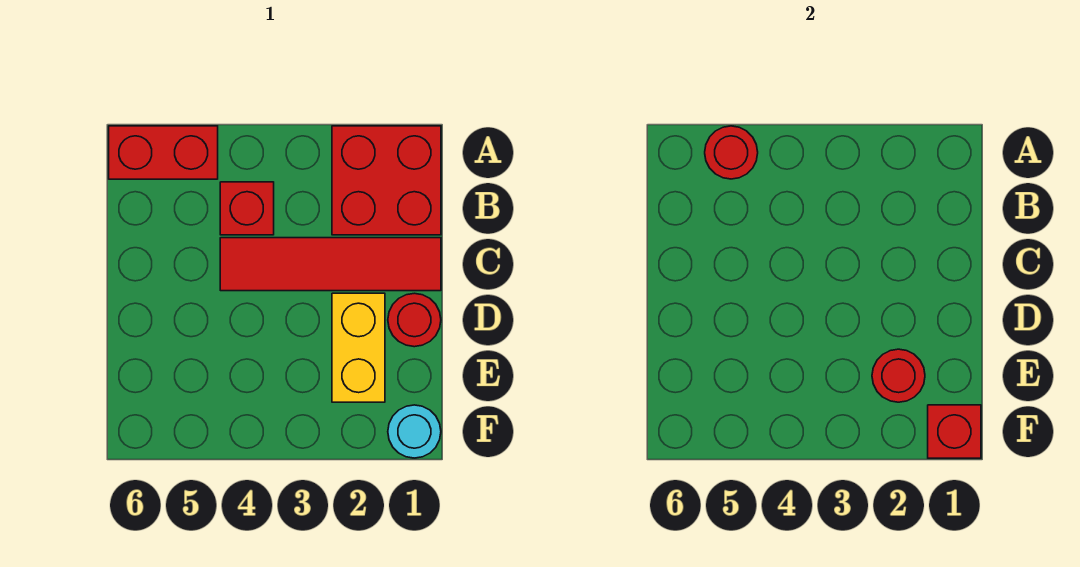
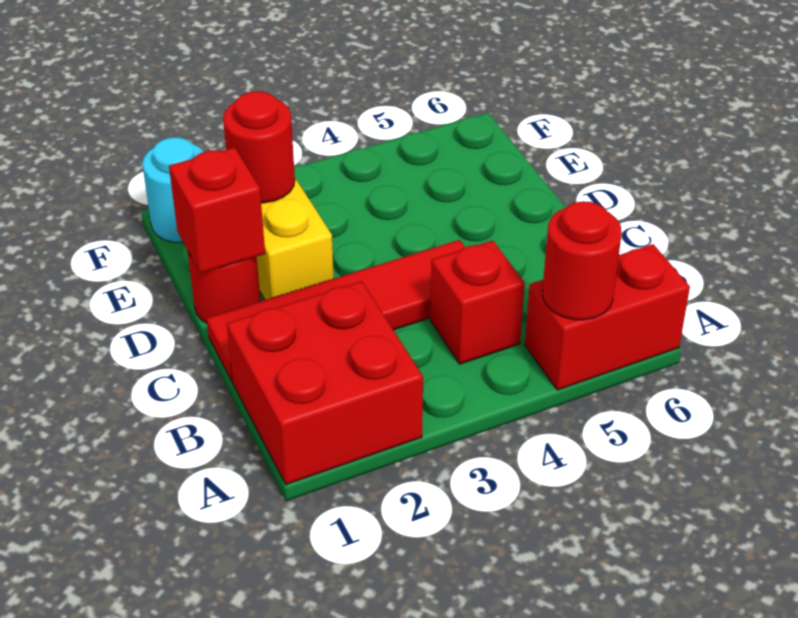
red 1x1 brick [928,405,981,458] -> red 1x1 brick moved to [169,147,265,273]

